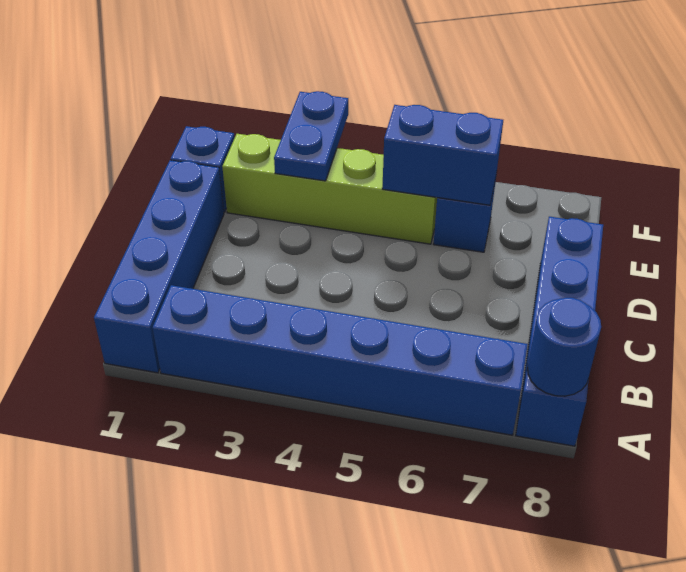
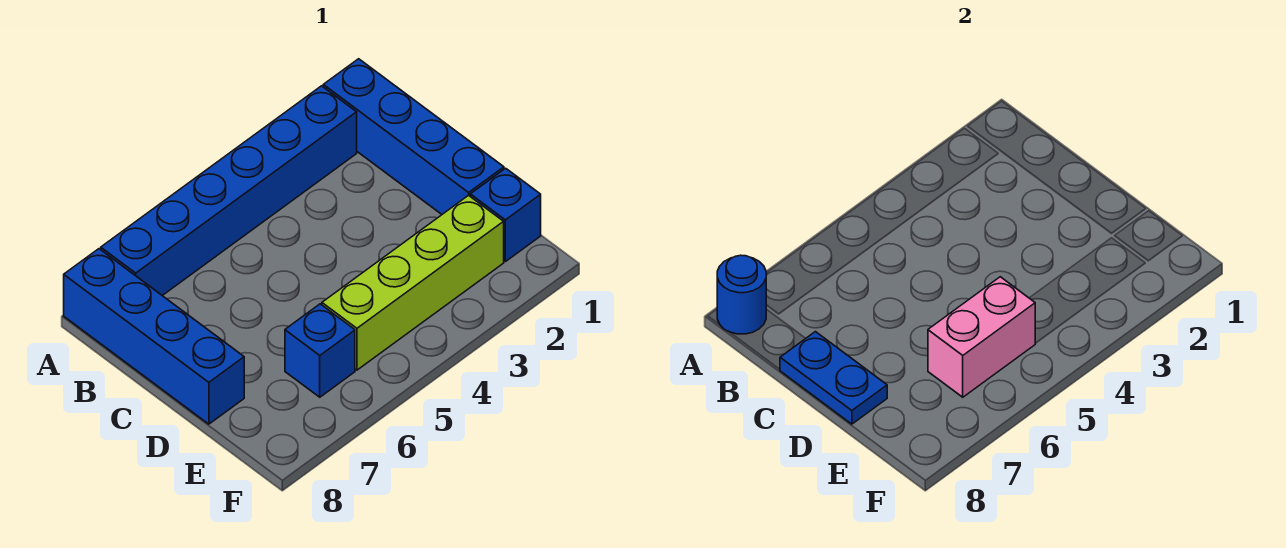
blue 1x2 plate [274,91,348,181] -> blue 1x2 plate moved to [780,332,887,424]
blue 1x2 brick [382,105,503,205] -> pink 1x2 brick [928,277,1035,397]

